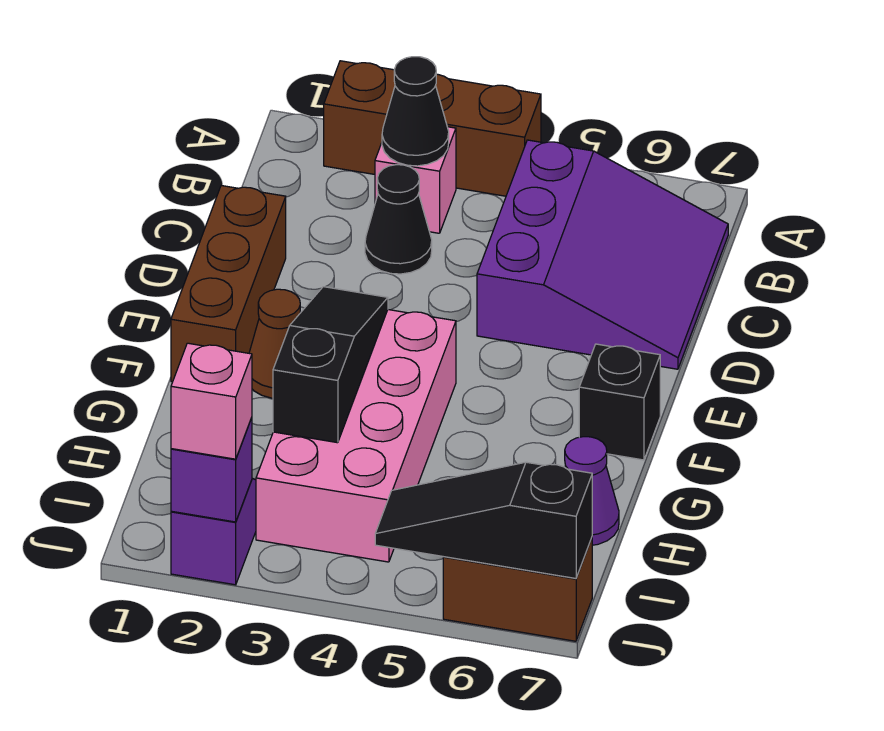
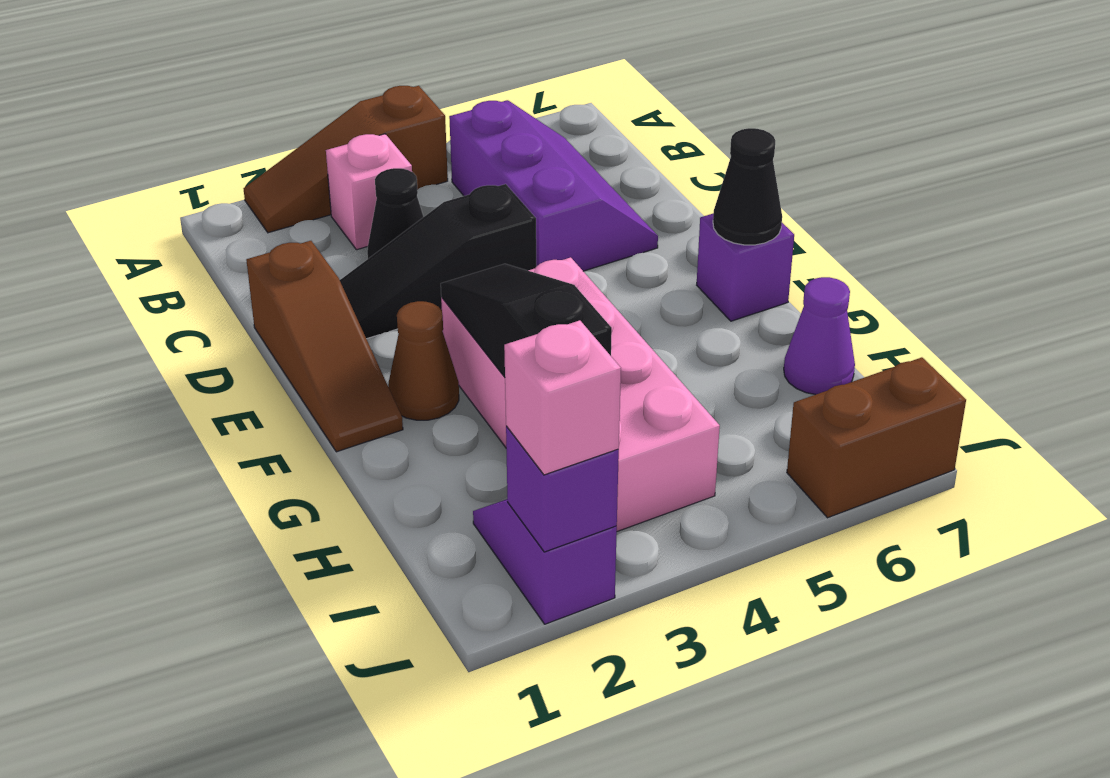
brown 1x3 brick [324,61,541,196] -> brown 1x3 slope [244,86,448,233]
black 1x1 cone [382,57,449,166] -> black 1x1 cone moved to [713,128,782,245]
purple 3x3 slope [477,140,728,369] -> purple 2x3 slope [449,100,658,271]
brown 1x3 brick [171,186,286,382] -> brown 1x3 slope [246,241,403,452]
black 1x1 brick [579,344,660,460] -> purple 1x1 brick [697,213,794,321]
black 1x3 slope [375,462,592,578] -> black 1x3 slope moved to [340,184,536,339]

